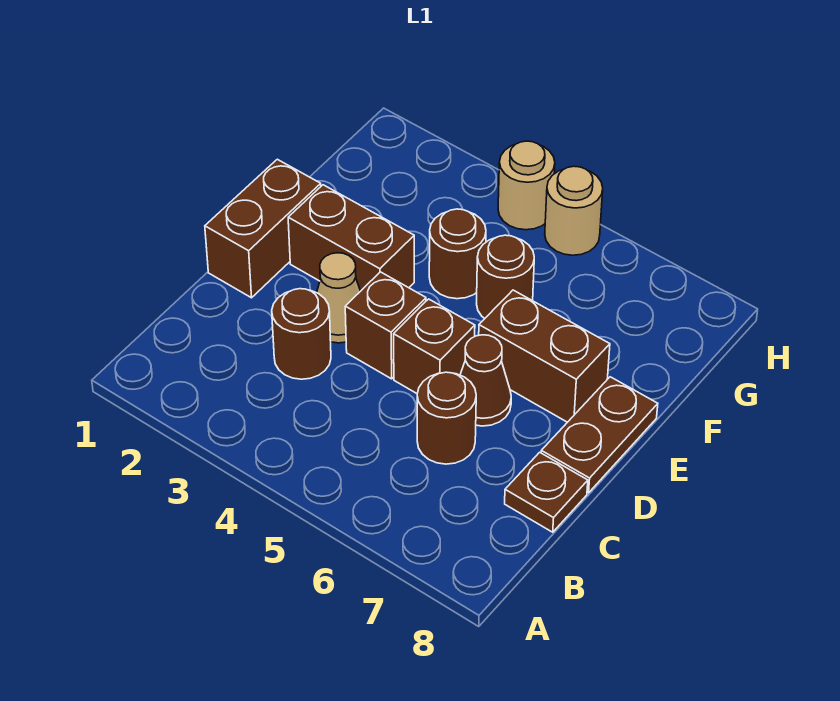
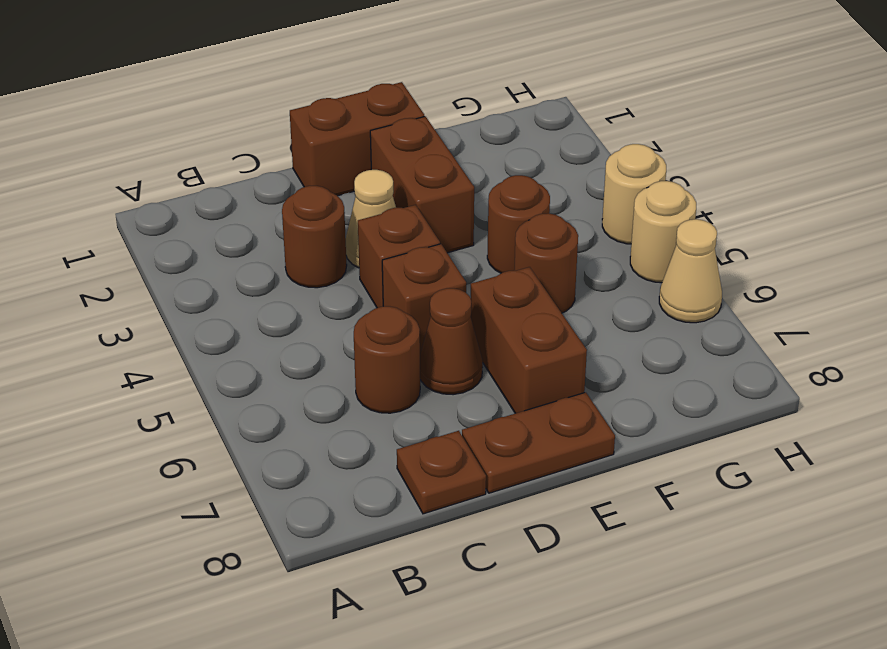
none -> tan 1x1 cone [659,219,722,323]

